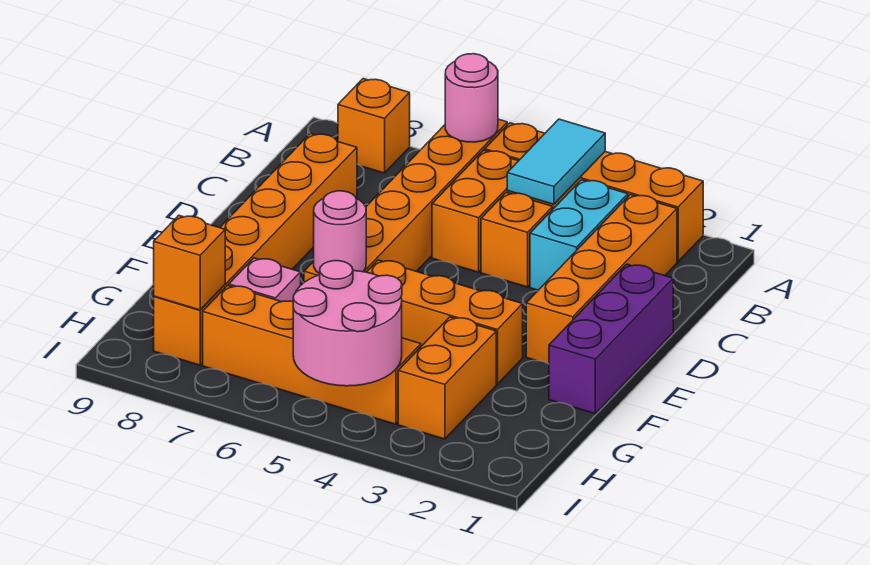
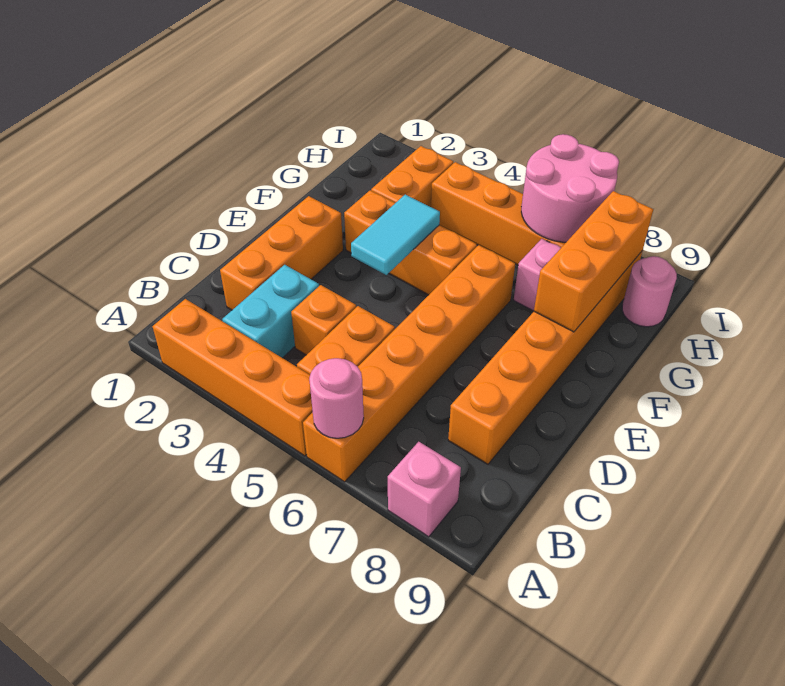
cyan 1x2 tile [507,119,605,204] -> cyan 1x2 tile moved to [351,194,440,275]
orange 1x1 brick [338,79,410,173] -> pink 1x1 brick [388,442,461,537]
orange 1x4 brick [526,195,677,364] -> orange 1x3 brick [220,196,343,310]
purple 1x3 brick [549,264,673,414] -> none
pink 1x1 round brick [314,191,366,274] -> pink 1x1 round brick moved to [622,256,677,327]
pink 2x2 round brick [293,261,402,386] -> pink 2x2 round brick moved to [521,134,619,242]
orange 1x1 brick [154,215,225,310] -> orange 1x3 brick [534,191,653,332]

